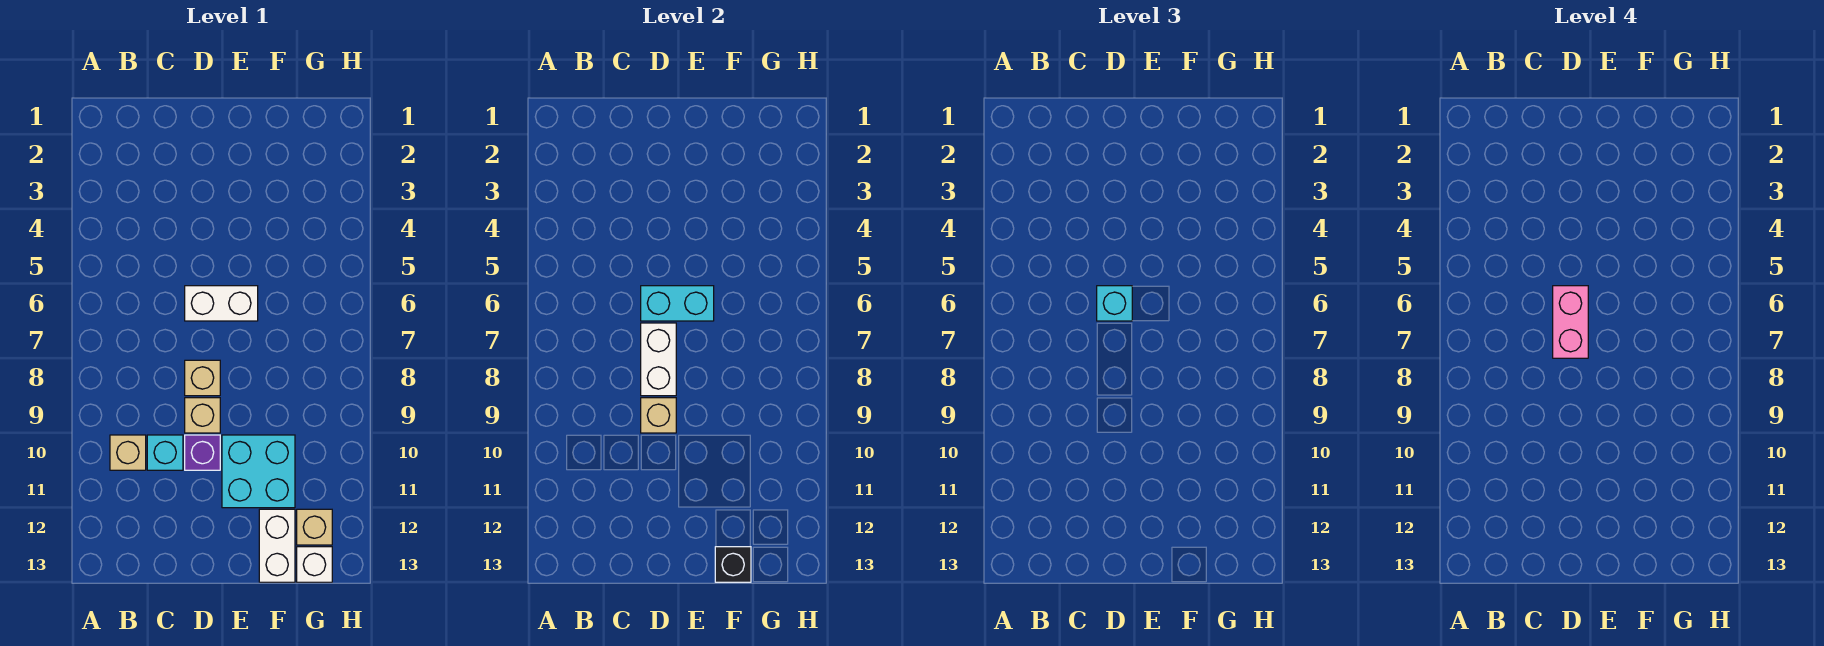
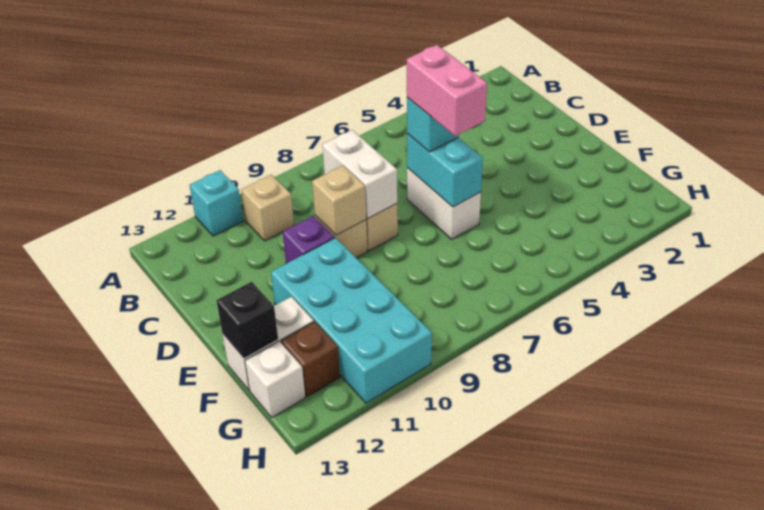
cyan 1x1 brick [147,435,183,470] -> cyan 1x1 brick moved to [190,170,243,236]
pink 1x2 brick [1553,286,1588,358] -> pink 1x2 brick turned to [407,45,487,136]
white 1x2 brick [641,323,676,396] -> white 1x2 brick turned to [322,130,397,218]
cyan 2x2 brick [222,435,295,508] -> cyan 2x4 brick [271,238,432,403]
tan 1x1 brick [297,509,332,545] -> brown 1x1 brick [281,322,340,397]

